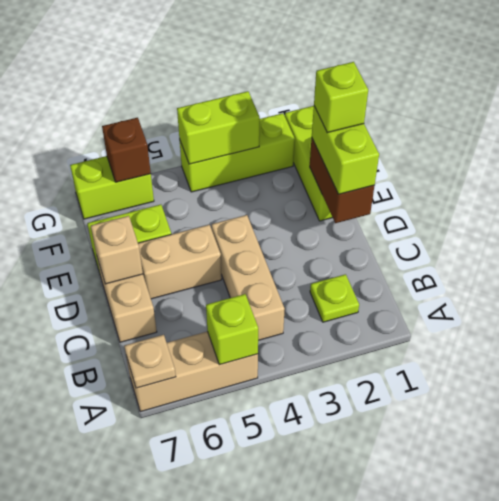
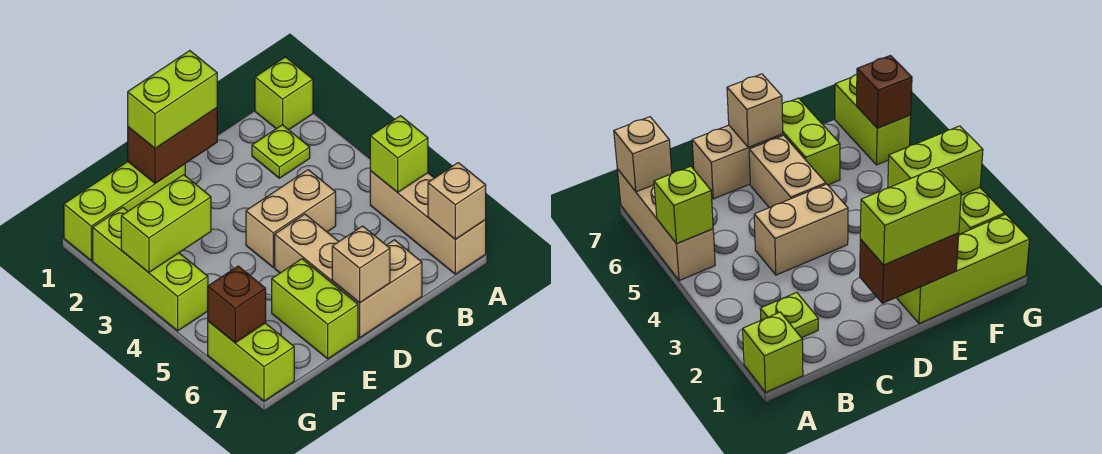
tan 1x1 plate [124,335,176,388] -> tan 1x1 brick [428,163,486,239]
tan 1x3 brick [212,215,285,340] -> tan 1x2 brick [246,170,336,267]
lime 1x1 brick [314,62,368,133] -> lime 1x1 brick moved to [255,57,313,130]
lime 1x2 brick [177,91,260,164] -> lime 1x2 brick turned to [121,175,211,272]

